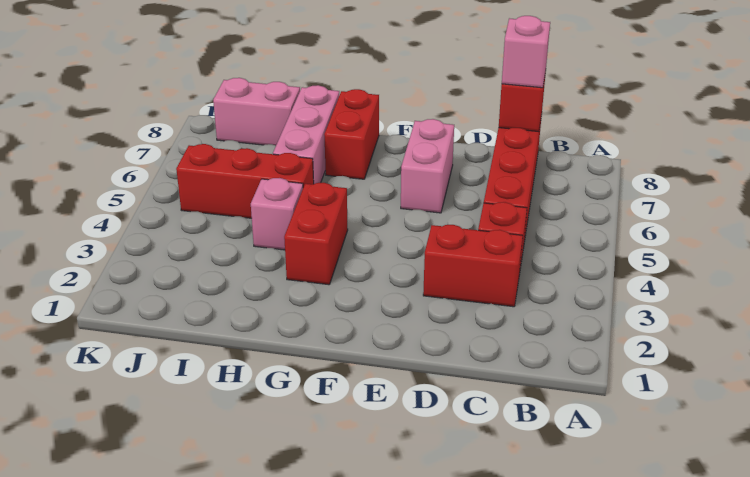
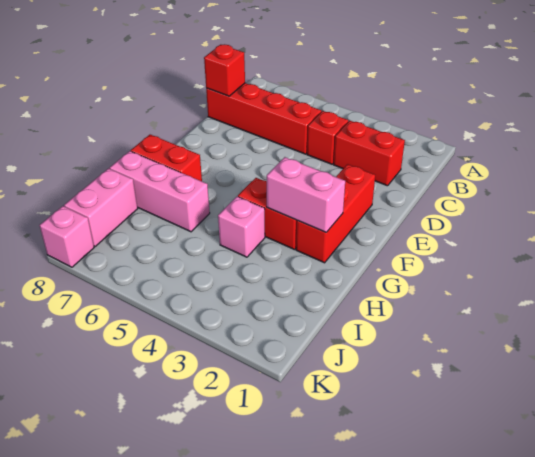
red 1x2 brick [423,225,523,307] -> red 1x2 brick turned to [334,121,405,186]
pink 1x1 brick [502,16,550,88] -> pink 1x1 brick moved to [40,206,94,267]
pink 1x2 brick [401,119,454,213] -> pink 1x2 brick moved to [267,157,345,232]
red 1x3 brick [176,144,314,218] -> red 1x3 brick moved to [296,164,375,263]

